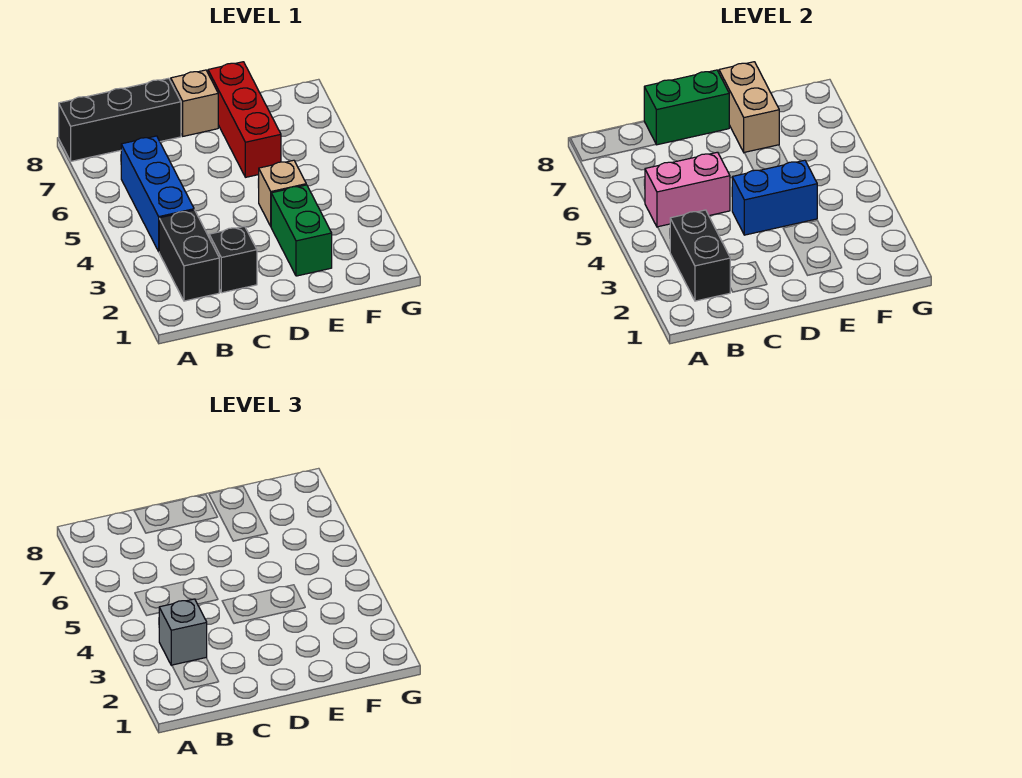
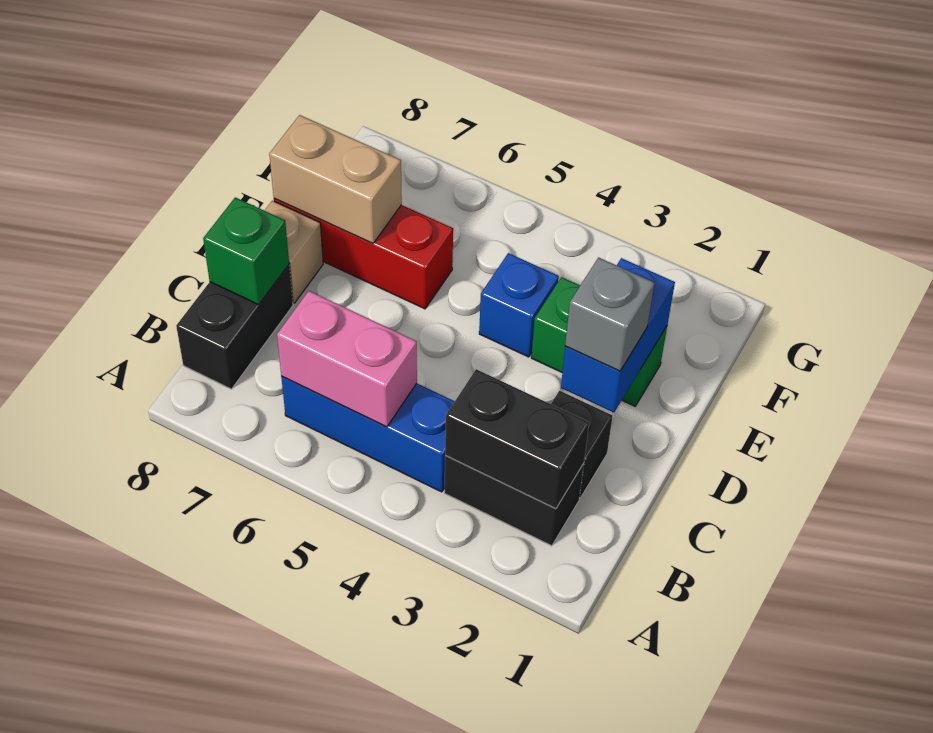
black 1x3 brick [59,78,181,161] -> black 1x2 brick [176,265,293,389]
grey 1x1 brick [159,599,207,665] -> grey 1x1 brick moved to [565,258,655,371]
pink 1x2 brick [645,152,730,227] -> pink 1x2 brick turned to [277,291,417,427]
green 1x2 brick [644,70,729,145] -> green 1x1 brick [203,197,289,305]
blue 1x2 brick [732,160,817,235] -> blue 1x2 brick moved to [561,258,675,412]
tan 1x1 brick [259,160,306,226] -> blue 1x1 brick [479,253,559,357]

